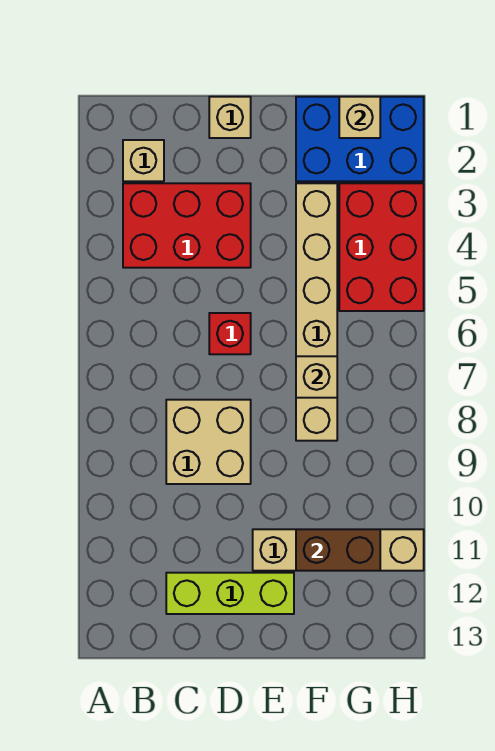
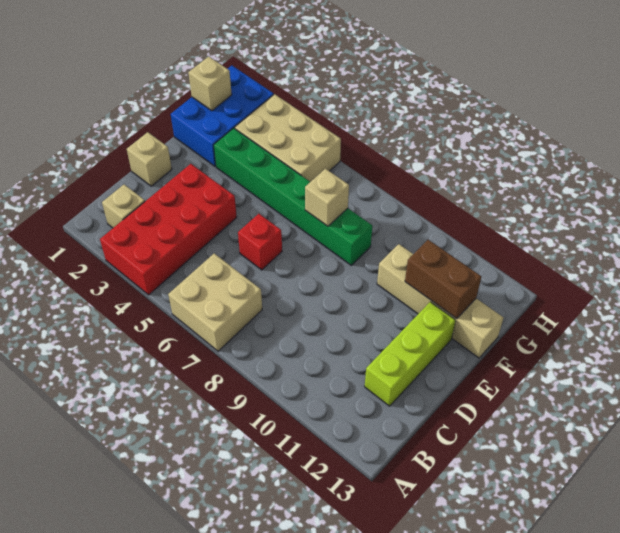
red 2x3 brick [123,183,251,268] -> red 2x4 brick [100,164,237,295]
tan 2x2 brick [166,400,251,484] -> tan 2x2 brick moved to [168,254,262,351]
tan 1x4 brick [253,529,424,571] -> tan 1x4 brick turned to [377,244,504,358]
tan 1x6 brick [296,183,337,441] -> green 1x6 brick [214,128,372,265]
brown 1x2 brick [296,529,380,571] -> brown 1x2 brick turned to [405,240,482,319]
red 2x3 brick [339,183,424,311] -> tan 2x3 brick [235,94,341,182]

